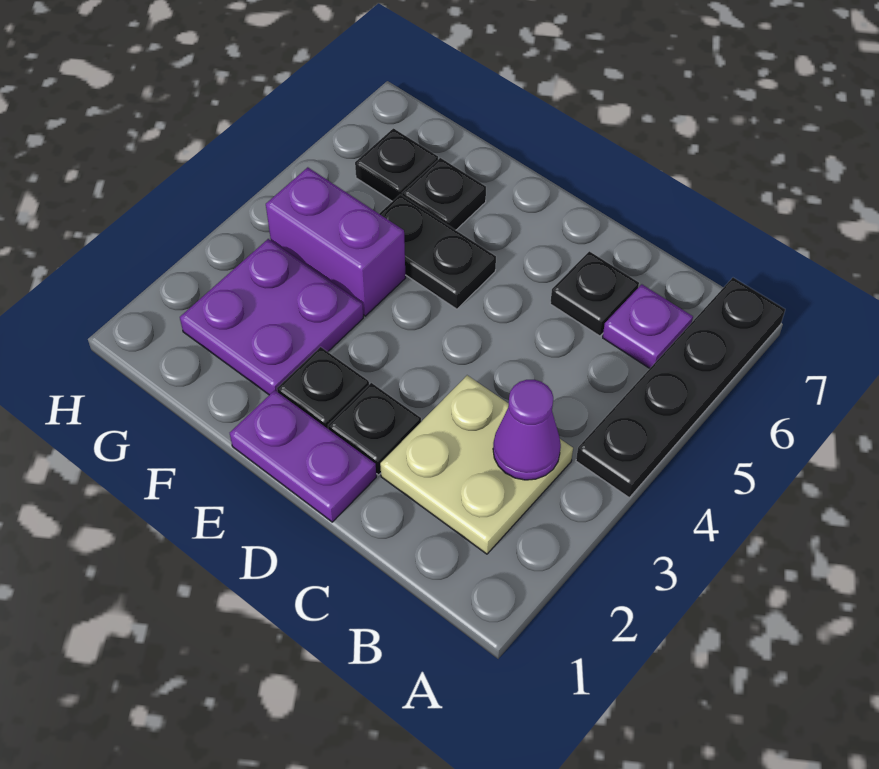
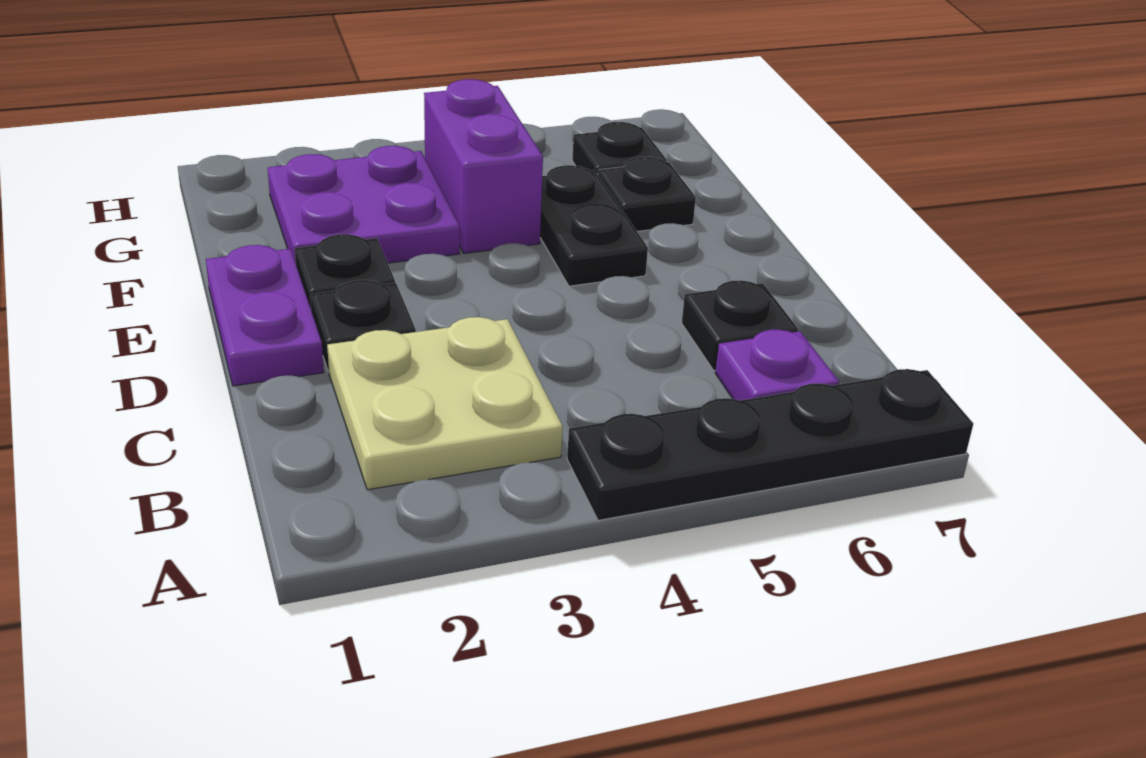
purple 1x1 cone [493,380,561,480] -> none

